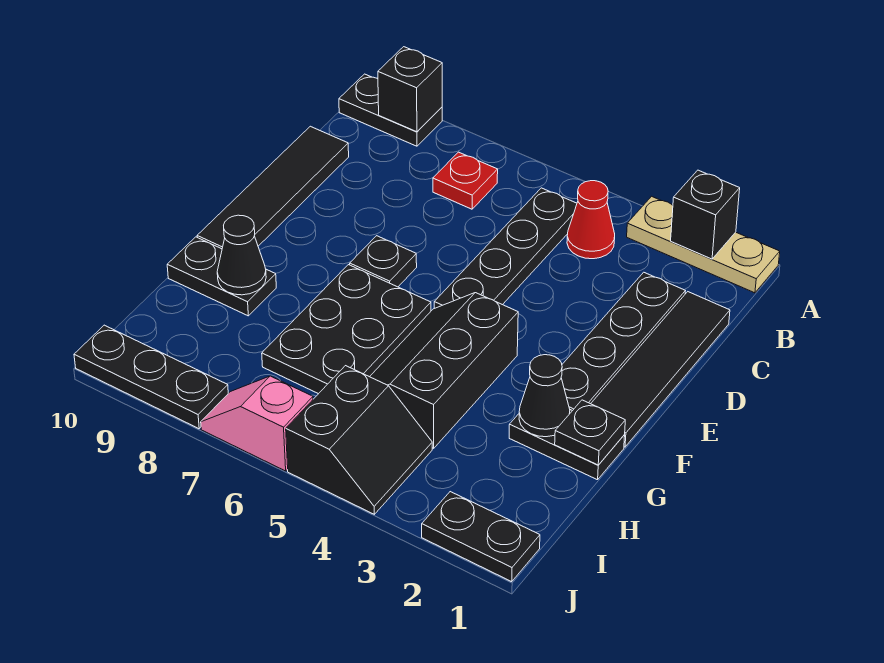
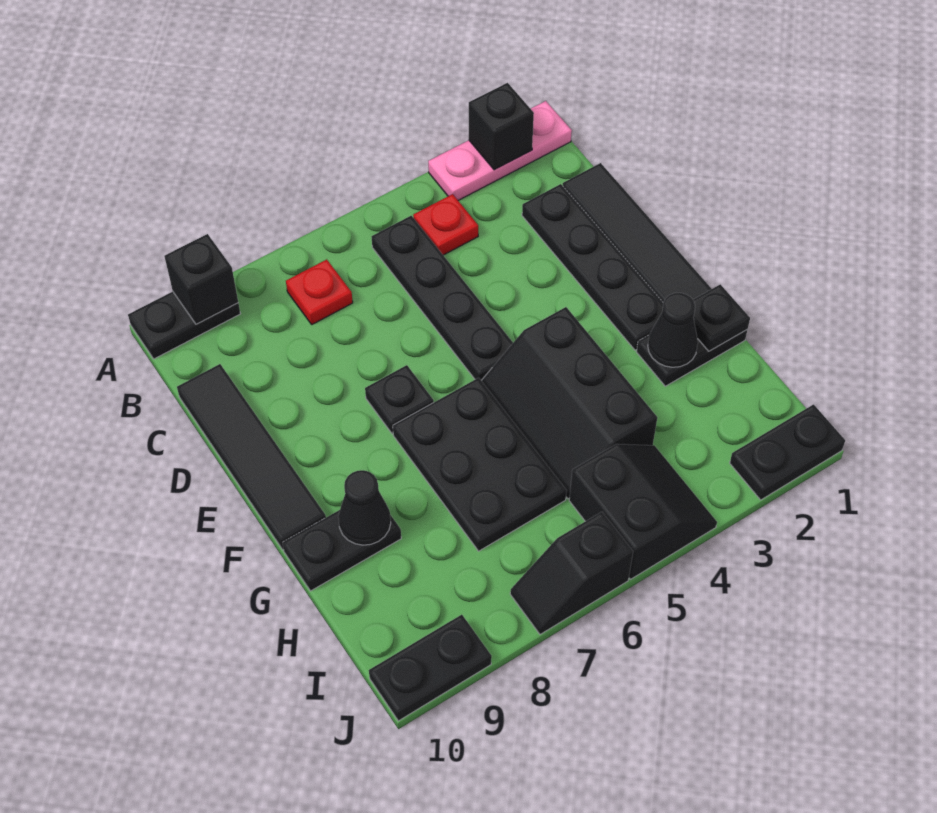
tan 1x3 plate [627,196,780,293] -> pink 1x3 plate [428,101,572,200]
red 1x1 cone [567,181,615,259] -> red 1x1 plate [413,194,478,255]
pink 1x2 slope [201,376,313,471] -> black 1x2 slope [510,512,633,634]
black 1x3 plate [74,325,228,429] -> black 1x2 plate [369,615,492,721]

